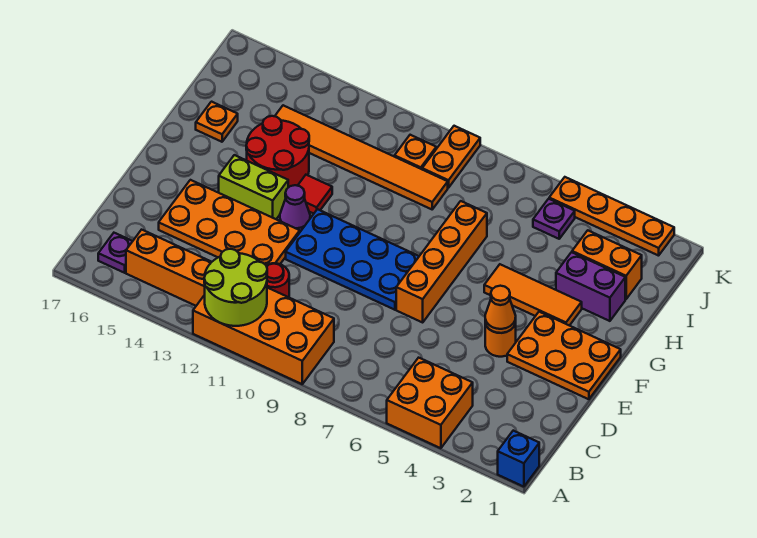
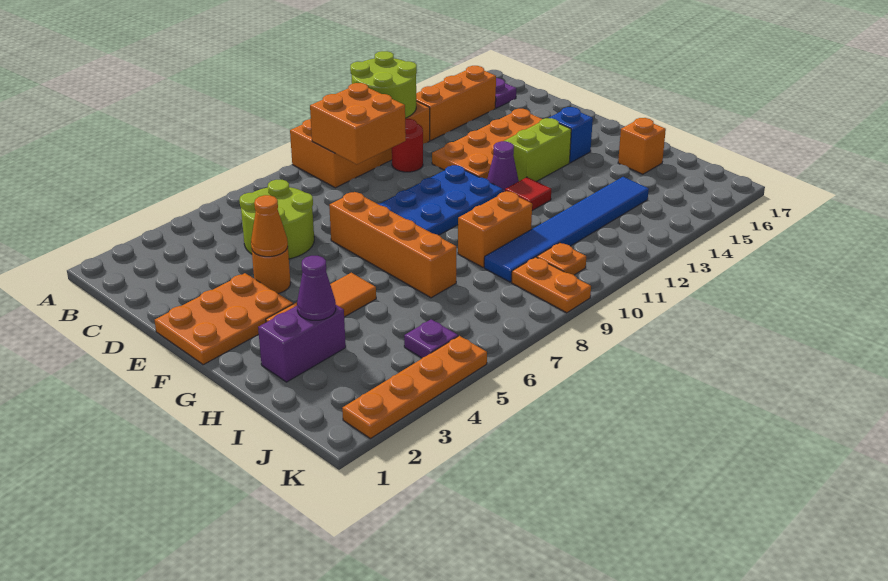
blue 1x1 brick [498,431,539,487] -> blue 1x1 brick moved to [549,107,593,163]
orange 2x2 brick [387,358,473,448] -> orange 2x2 brick moved to [310,83,406,164]
none -> lime 2x2 round brick [239,180,314,259]
red 2x2 round brick [246,116,309,187] -> none
none -> purple 1x1 cone [297,256,336,320]
orange 1x1 plate [196,102,238,142] -> orange 1x1 brick [618,118,666,174]
orange 1x2 brick [572,230,642,299] -> orange 1x2 brick moved to [458,191,532,267]
orange 1x6 tile [275,105,448,209] -> blue 1x6 tile [484,177,649,282]

